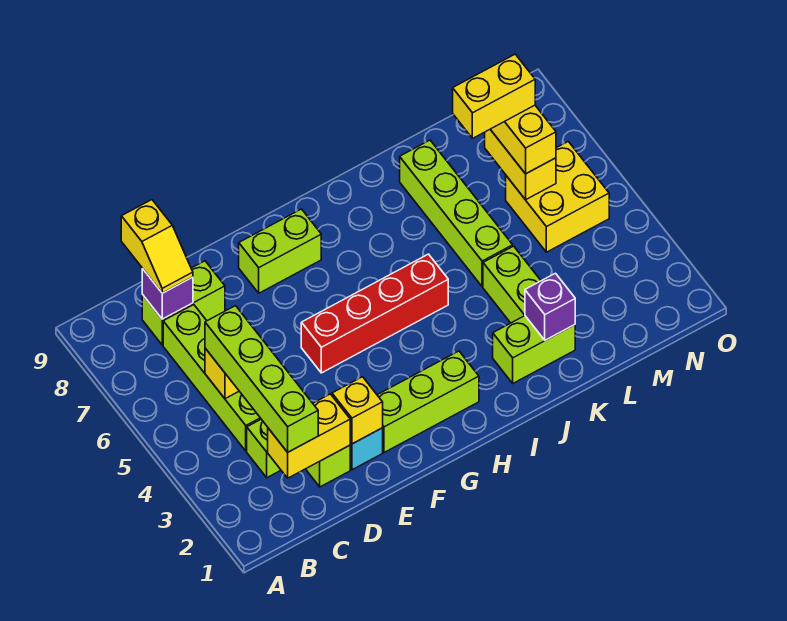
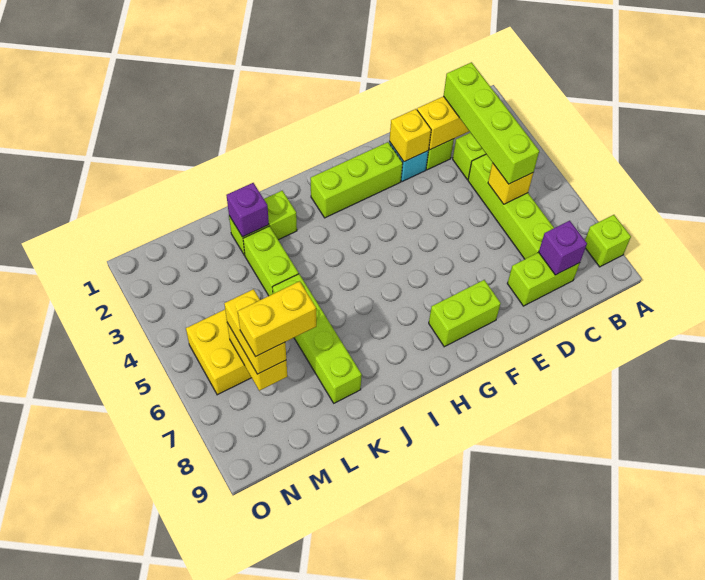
none -> lime 1x1 brick [585,215,631,267]
yellow 1x2 slope [121,200,193,293] -> none
red 1x4 brick [301,254,448,373] -> none

